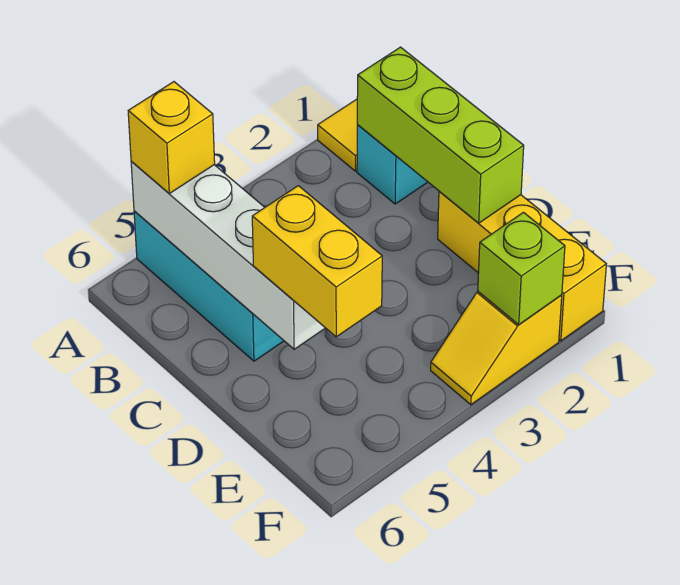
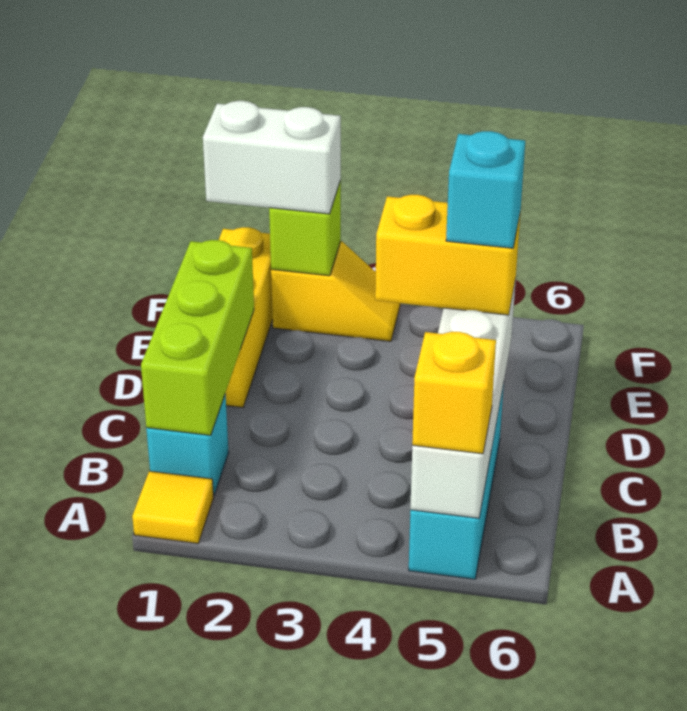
yellow 1x2 brick [252,186,382,337] -> yellow 1x2 brick turned to [375,195,520,315]
none -> cyan 1x1 brick [446,131,525,248]
none -> white 1x2 brick [203,101,341,214]

